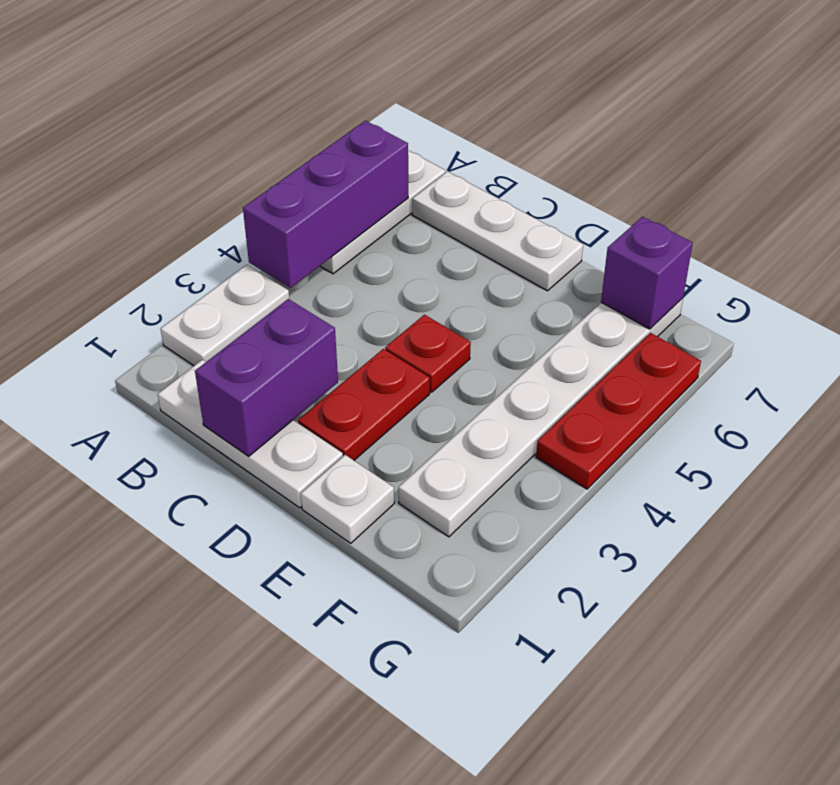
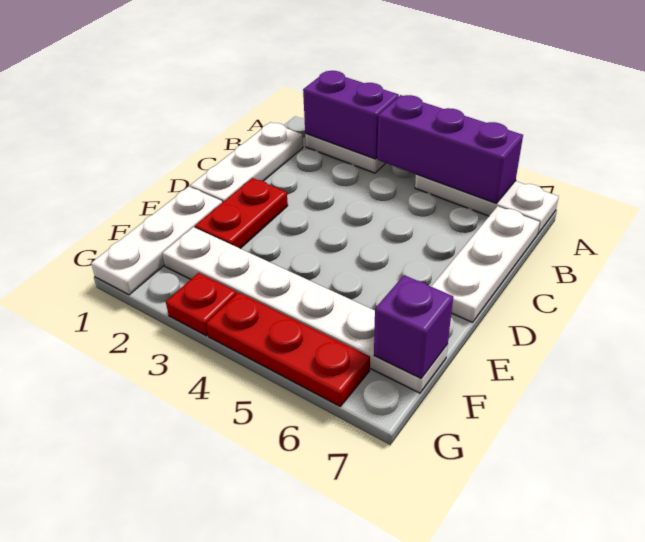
purple 1x2 brick [195,299,338,456] -> purple 1x2 brick moved to [303,71,399,159]
red 1x2 plate [298,349,430,460] -> red 1x2 plate turned to [195,178,288,249]
red 1x1 plate [385,315,471,392] -> red 1x1 plate moved to [166,273,237,336]
white 1x1 plate [301,455,394,543] -> white 1x3 plate [91,186,222,295]

